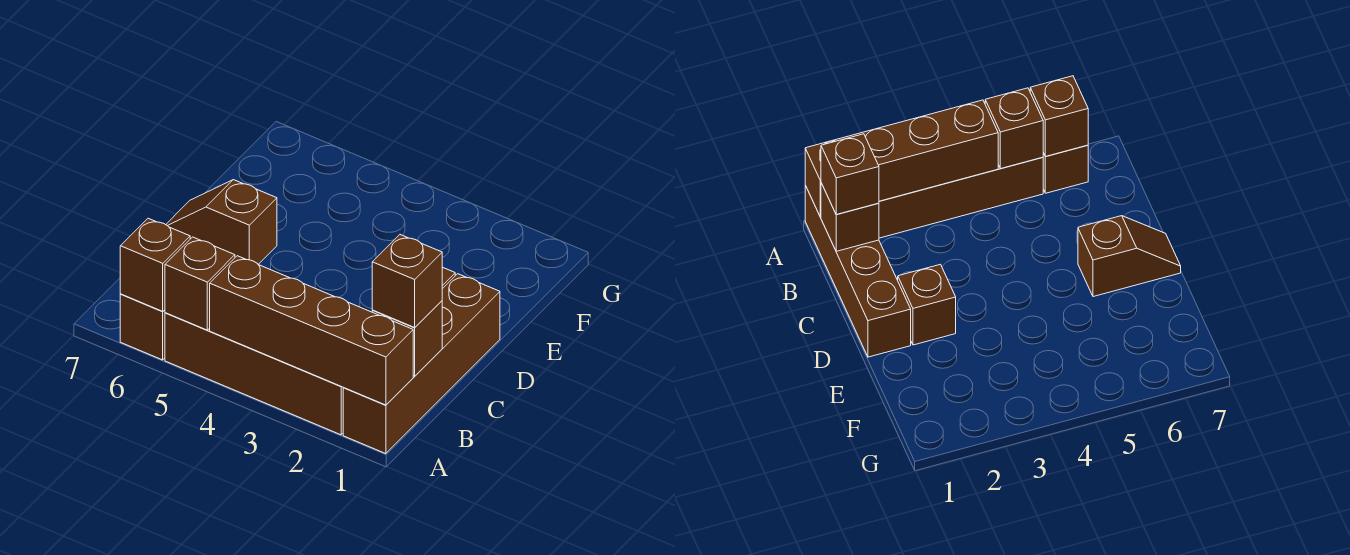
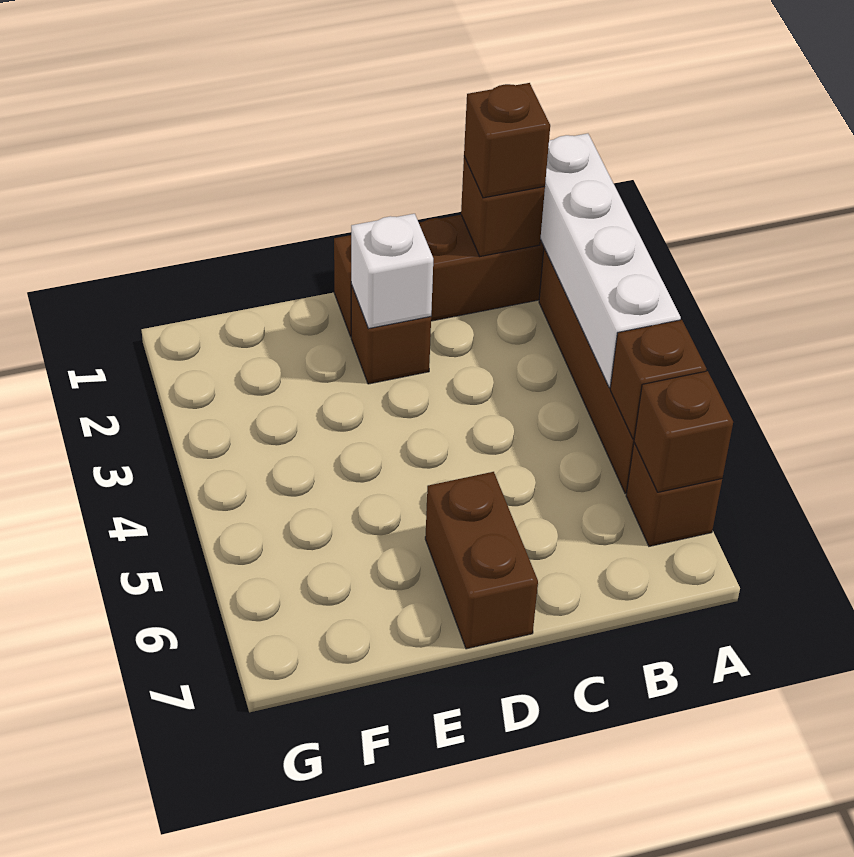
brown 1x4 brick [210,256,413,405] -> white 1x4 brick [540,134,681,387]
none -> white 1x1 brick [351,214,433,329]
brown 1x2 slope [166,180,277,264] -> brown 1x2 brick [425,472,538,649]

